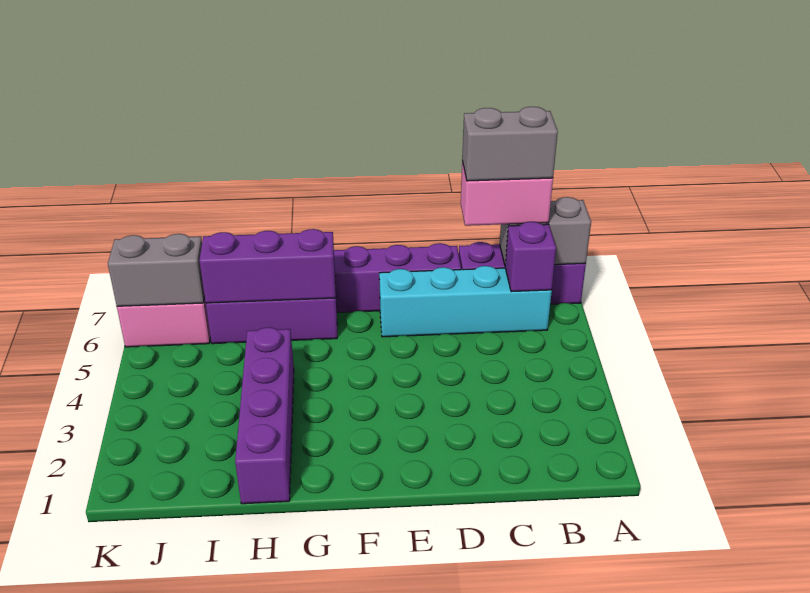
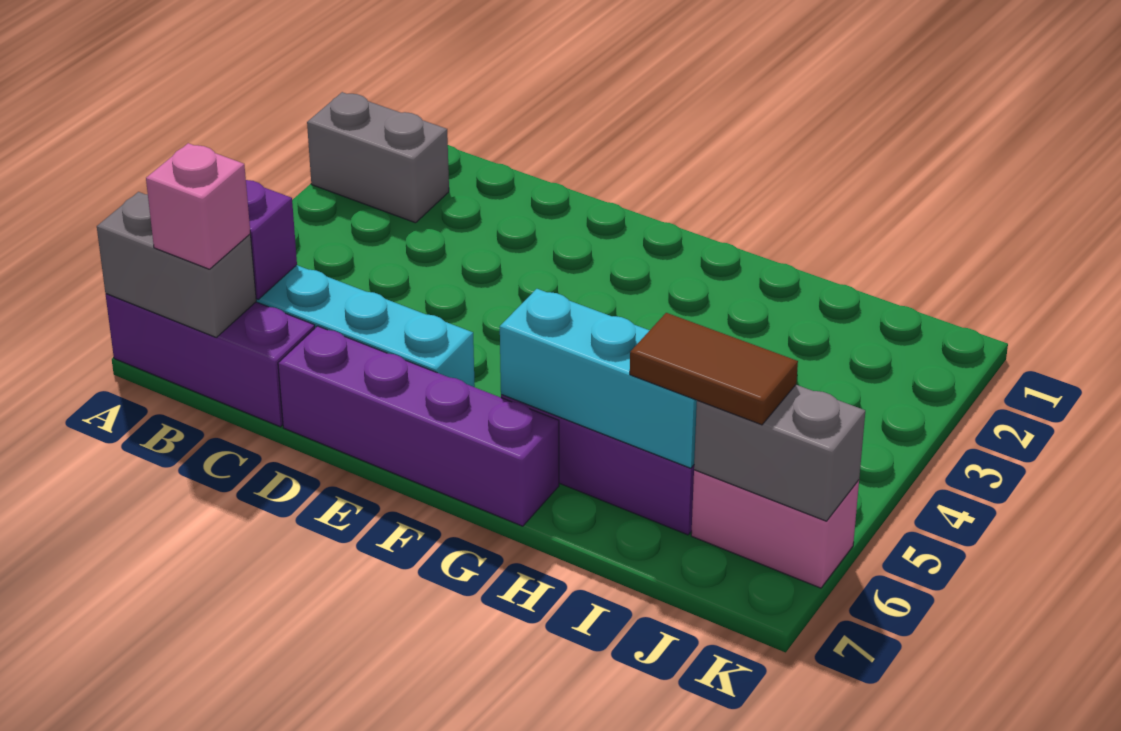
pink 1x2 brick [461,161,553,226] -> pink 1x1 brick [146,143,250,269]
grey 1x2 brick [462,107,558,181] -> grey 1x2 brick moved to [307,92,449,223]
purple 1x3 brick [199,229,335,303] -> cyan 1x3 brick [500,289,697,468]
purple 1x4 brick [235,327,294,504] -> none
none -> brown 1x2 tile [630,313,798,425]

